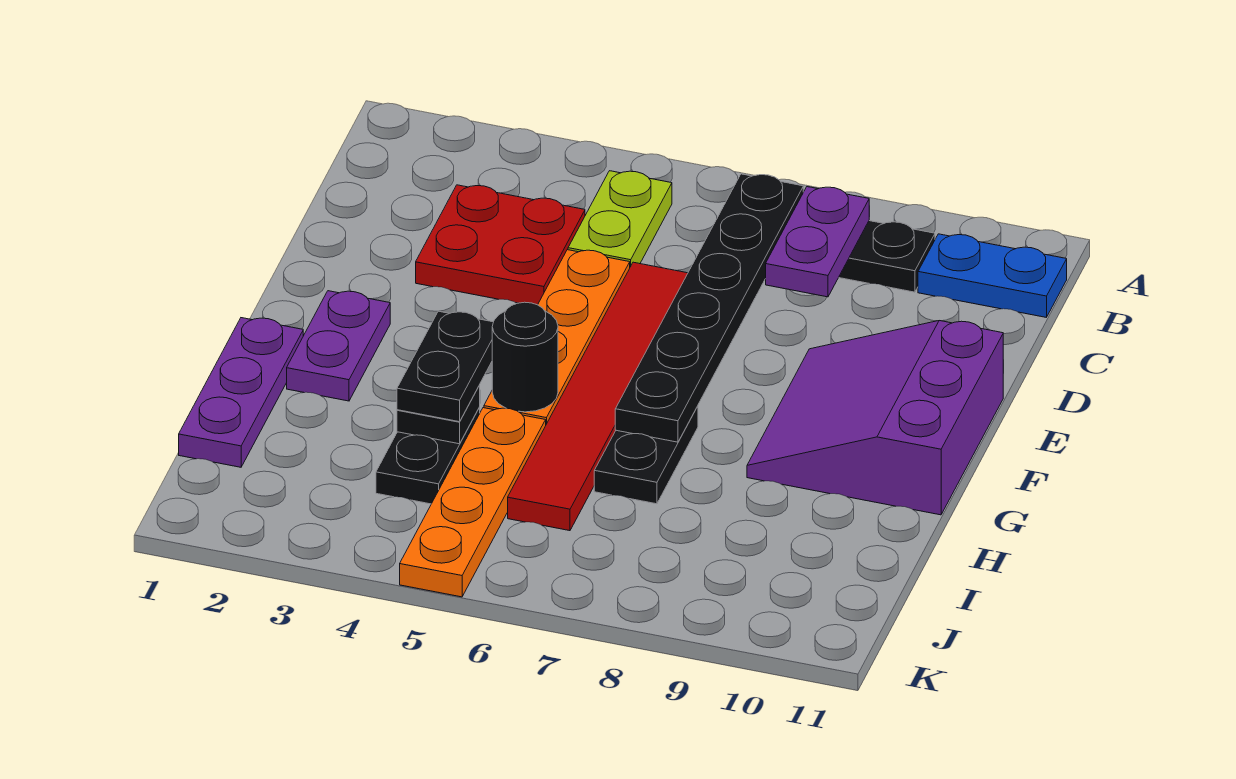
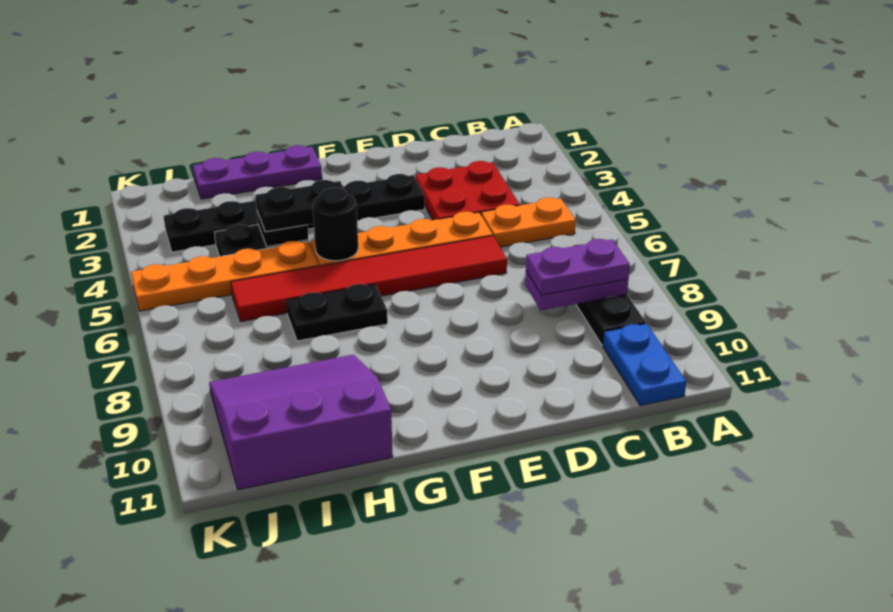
lime 1x2 plate [568,171,672,267] -> orange 1x2 plate [481,198,576,247]
black 1x6 plate [615,174,803,442] -> black 1x6 plate moved to [164,174,425,252]
purple 3x3 slope [747,321,1003,515] -> purple 3x3 slope moved to [209,355,393,490]
purple 1x2 plate [287,291,390,401] -> purple 1x2 plate moved to [526,239,630,295]

